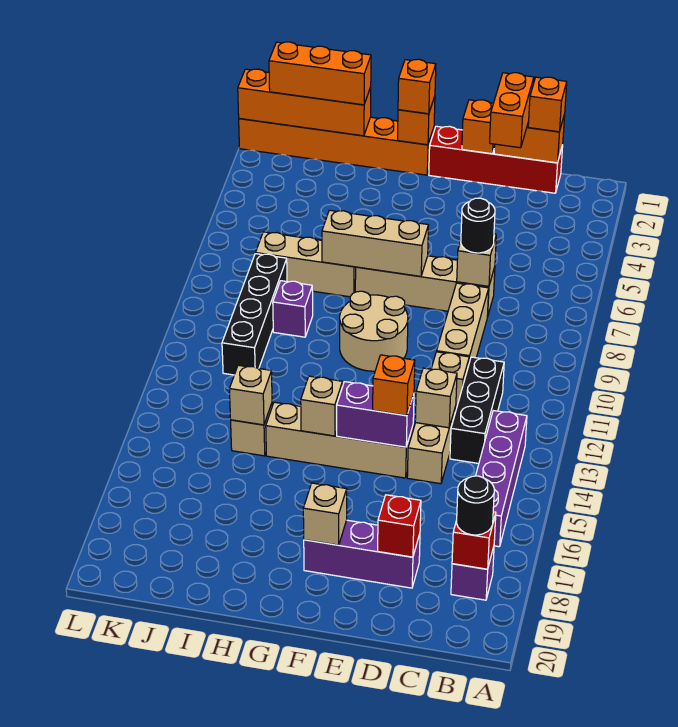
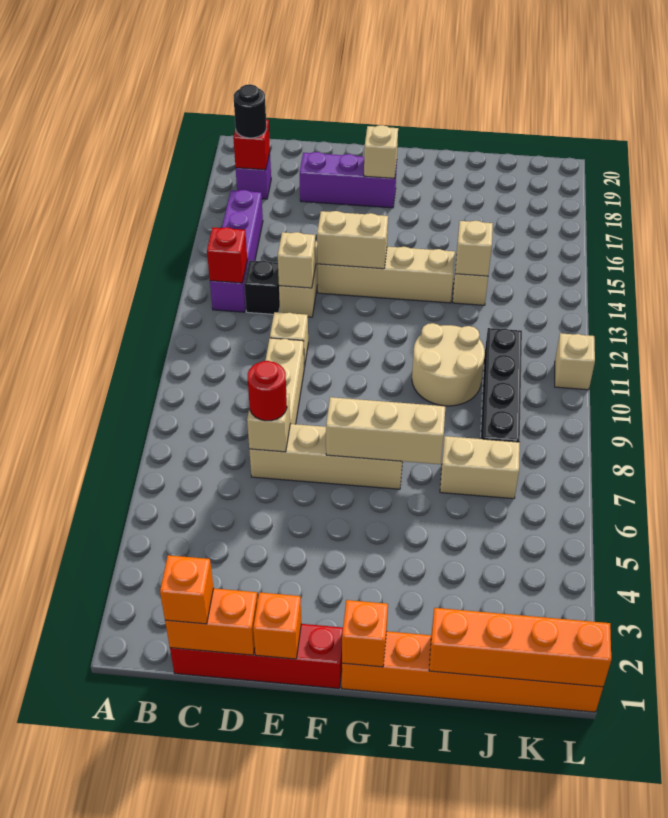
black 1x3 brick [450,357,504,463] -> black 1x1 brick [244,261,280,314]
orange 1x2 brick [490,73,534,148] -> none
black 1x1 round brick [461,198,495,253] -> red 1x1 round brick [248,361,287,421]
red 1x1 brick [378,495,421,557] -> red 1x1 brick moved to [207,227,247,283]
purple 1x2 brick [337,382,414,447] -> tan 1x2 brick [317,211,388,269]
orange 1x1 brick [373,355,415,416] -> none
tan 2x2 round brick [340,291,408,371] -> tan 2x2 round brick moved to [412,323,485,406]
orange 1x1 brick [398,59,436,114] -> none
tan 1x1 brick [301,376,343,436] -> tan 1x1 brick moved to [555,333,595,390]
tan 1x3 brick [256,232,356,297] -> tan 1x2 brick [440,436,520,499]
orange 1x3 brick [269,42,371,105] -> none
purple 1x1 brick [273,281,313,337] -> none

